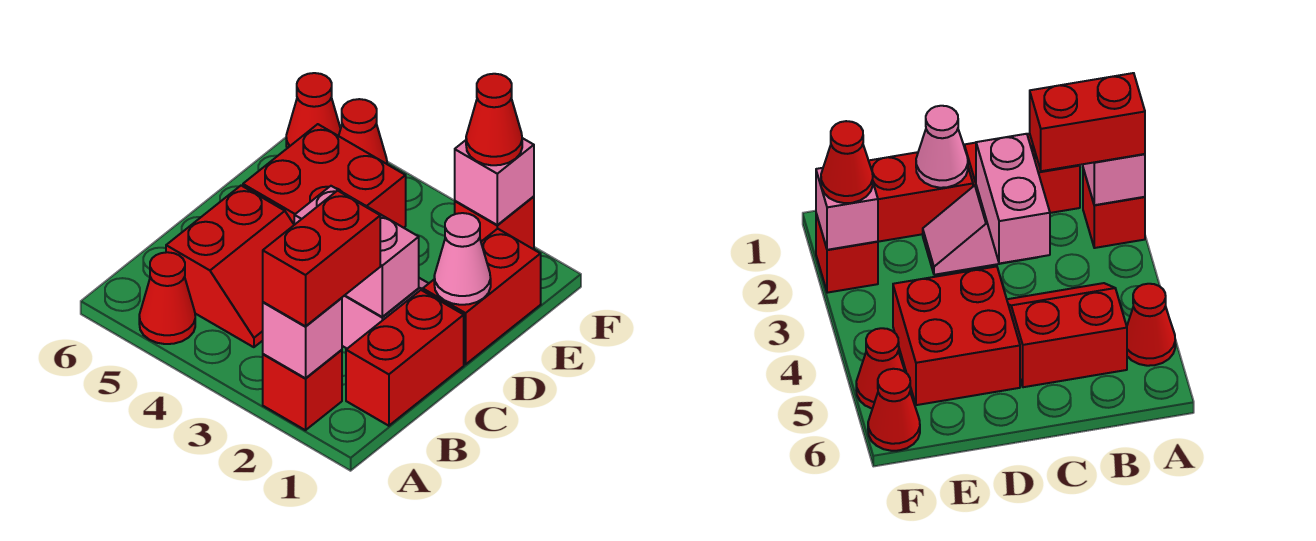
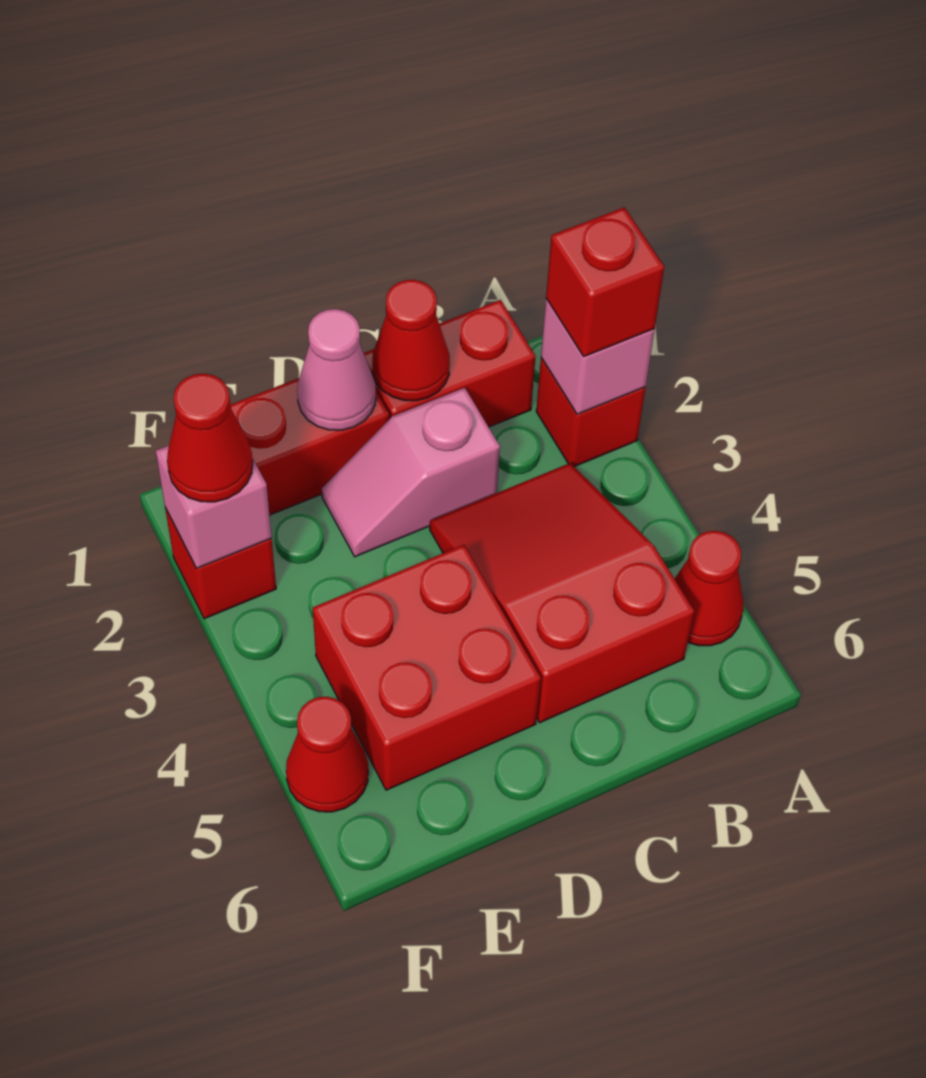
red 1x2 brick [263,191,380,326] -> red 1x1 brick [546,207,664,357]
red 2x2 slope [166,186,294,347] -> red 2x3 slope [430,463,694,723]
pink 1x2 brick [294,186,419,317] -> none
red 1x1 cone [286,73,341,148] -> red 1x1 cone moved to [372,280,450,401]

